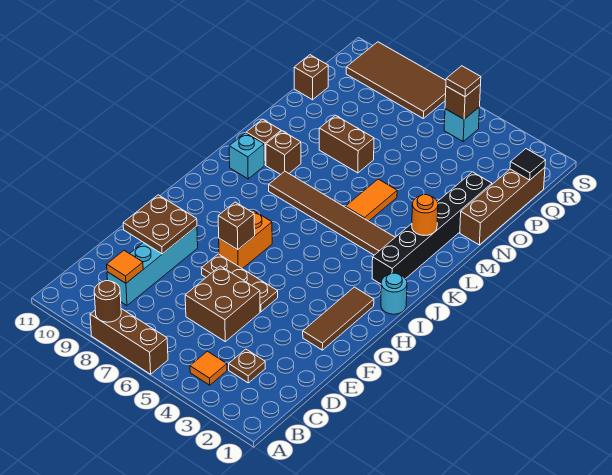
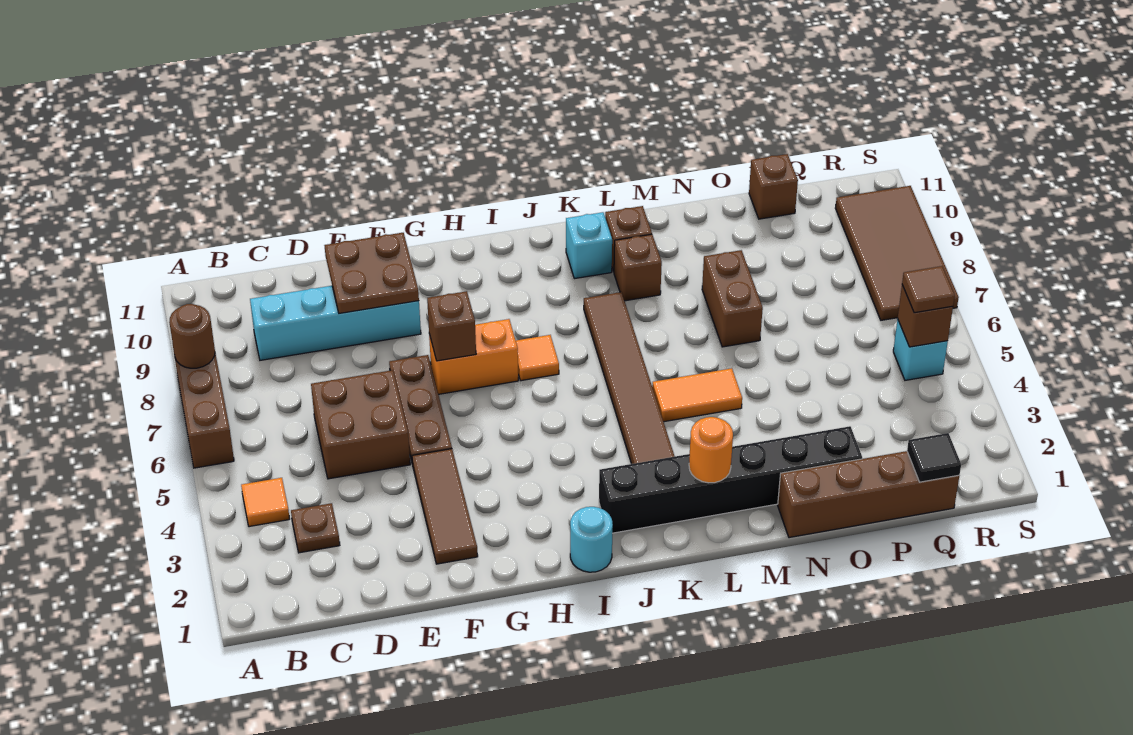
orange 1x1 tile [107,251,143,283] -> orange 1x1 tile moved to [516,335,559,381]
brown 1x3 tile [303,287,374,350] -> brown 1x3 tile turned to [412,449,478,564]

